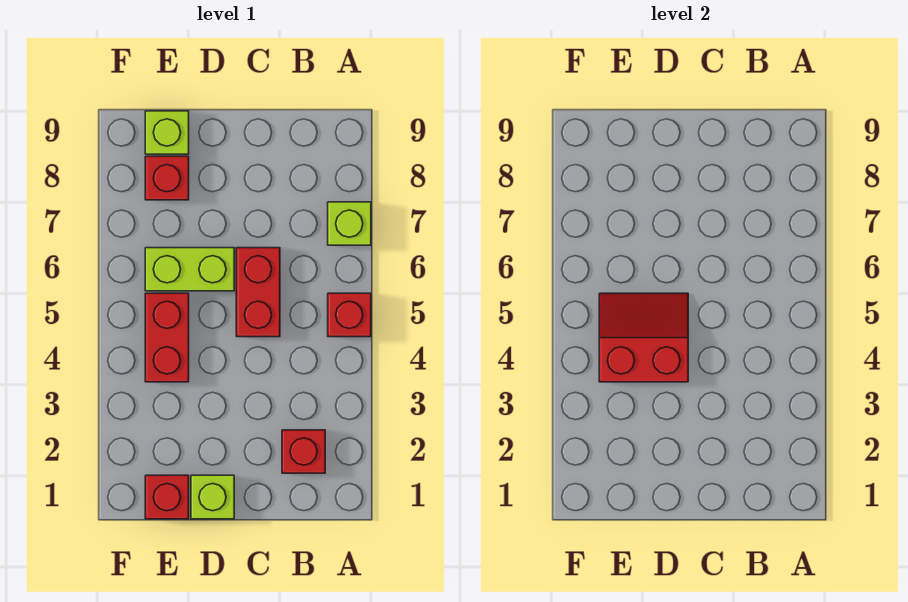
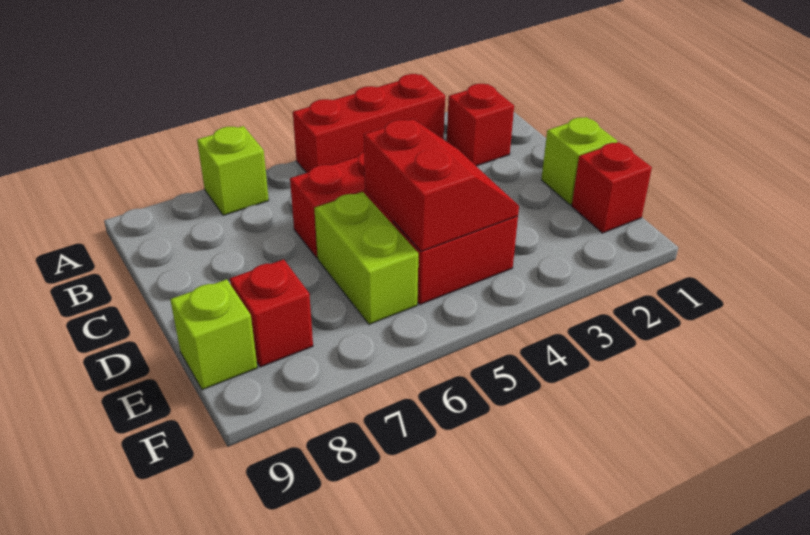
red 1x1 brick [328,293,371,337] -> red 1x3 brick [293,74,445,173]
red 2x2 slope [599,293,688,382] -> red 2x2 slope turned to [364,119,519,252]

